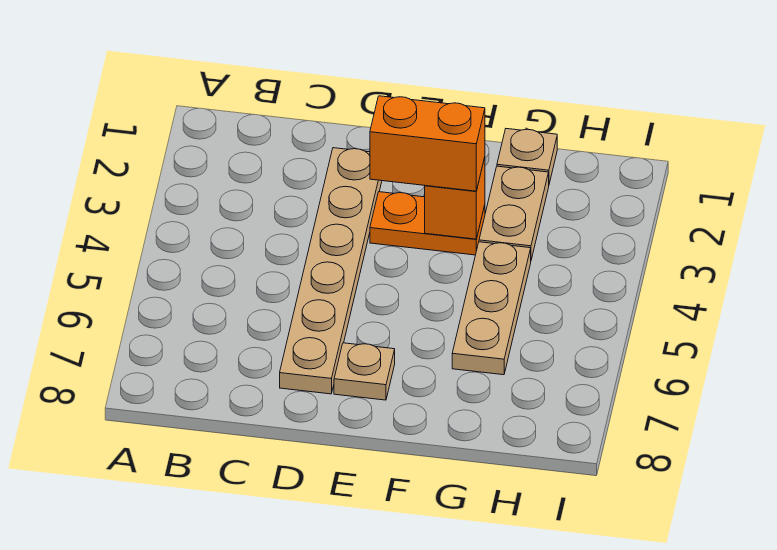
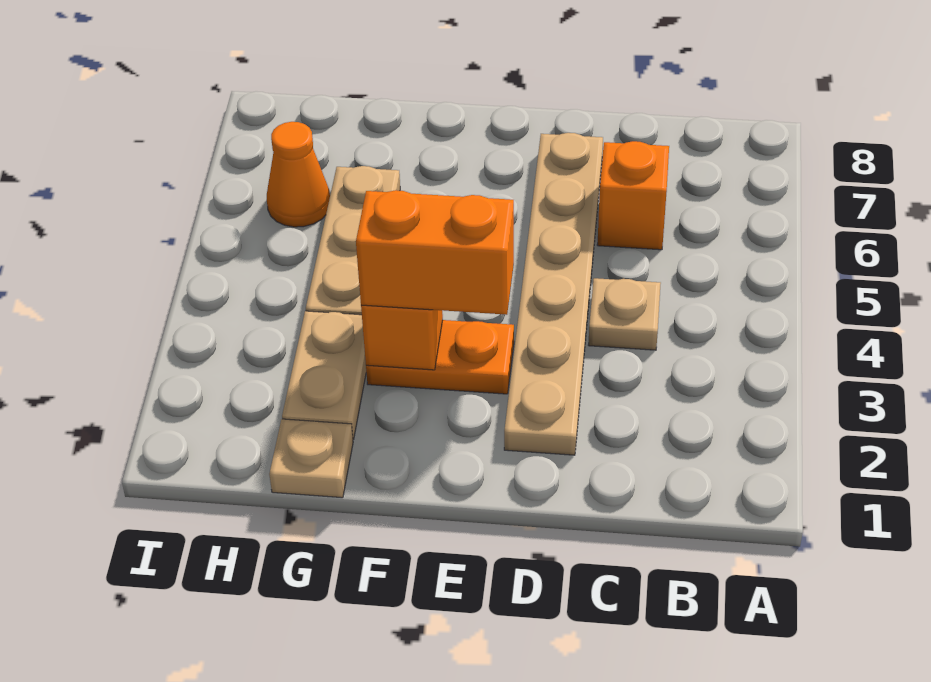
none -> orange 1x1 brick [597,141,669,250]
tan 1x1 plate [334,343,395,400] -> tan 1x1 plate moved to [589,278,661,350]
none -> orange 1x1 cone [267,122,330,227]

